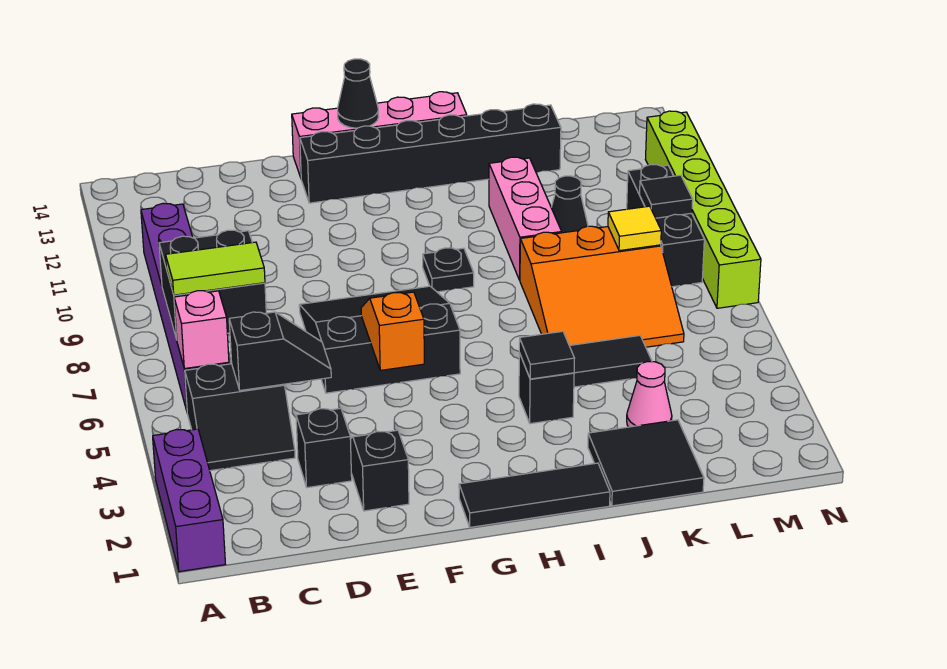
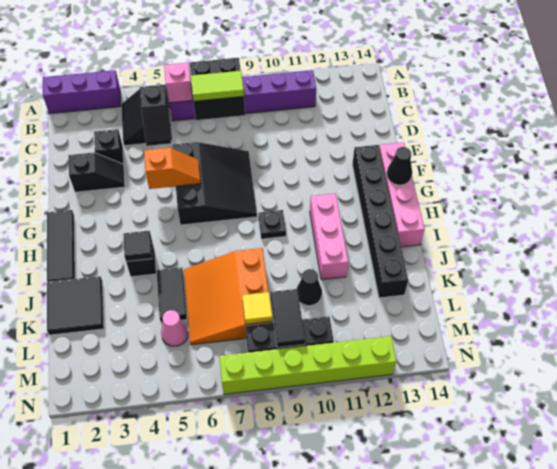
lime 1x2 tile [166,242,265,295] -> lime 1x2 tile turned to [191,71,244,101]
pink 1x3 brick [489,157,562,280] -> pink 1x3 brick turned to [310,193,348,280]
pink 1x1 cone [627,362,672,427] -> pink 1x1 cone moved to [161,310,188,346]
black 1x1 tile [640,175,693,218] -> black 1x2 tile [270,289,305,348]

